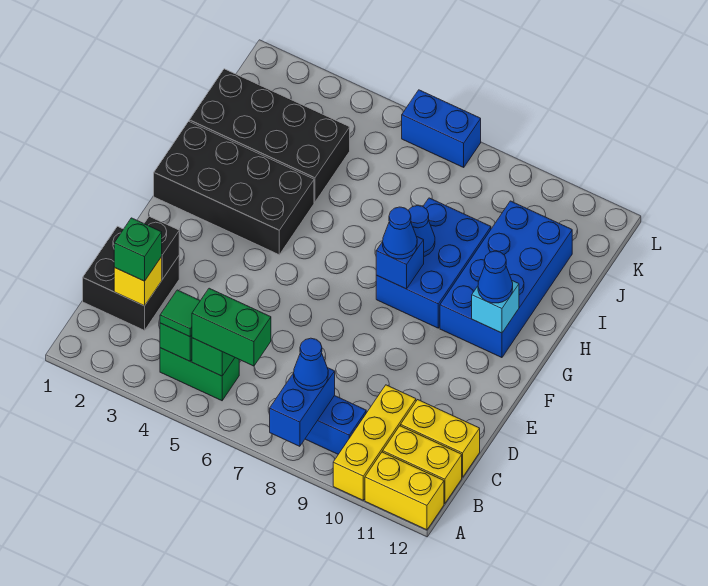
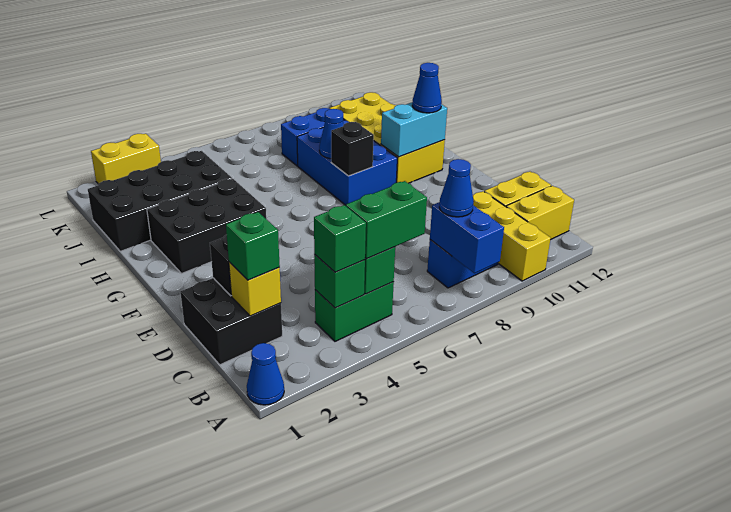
yellow 1x2 brick [365,452,444,530] -> yellow 1x2 brick moved to [91,134,161,184]
green 1x1 tile [160,290,200,337] -> green 1x1 brick [314,205,366,272]
black 2x4 brick [154,121,314,255] -> black 2x3 brick [147,178,266,274]
blue 1x1 brick [376,236,424,289] -> black 1x1 brick [331,122,374,176]
blue 1x1 cone [383,207,417,259] -> blue 1x1 cone moved to [247,343,284,405]
blue 2x4 brick [440,201,572,358] -> yellow 2x4 brick [329,92,445,183]
cyan 1x1 brick [472,281,519,333] -> cyan 1x2 brick [381,102,447,157]
blue 1x2 brick [402,90,481,167] -> blue 1x2 brick moved to [281,108,344,166]

